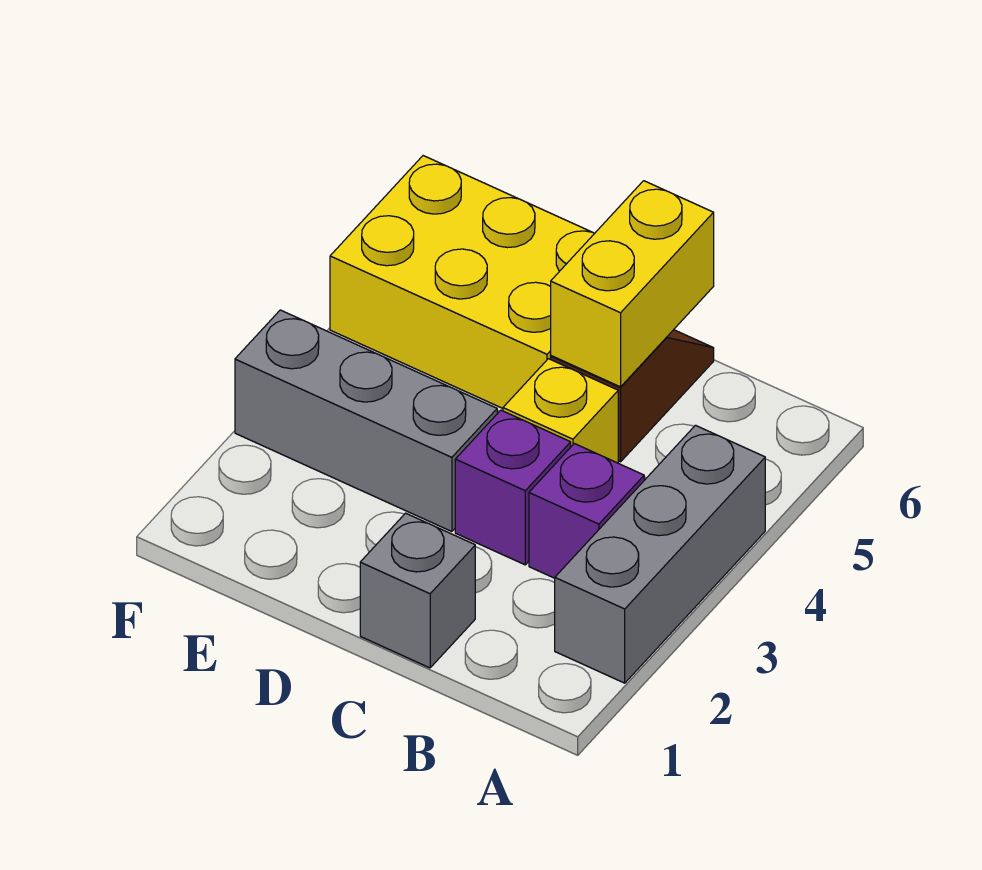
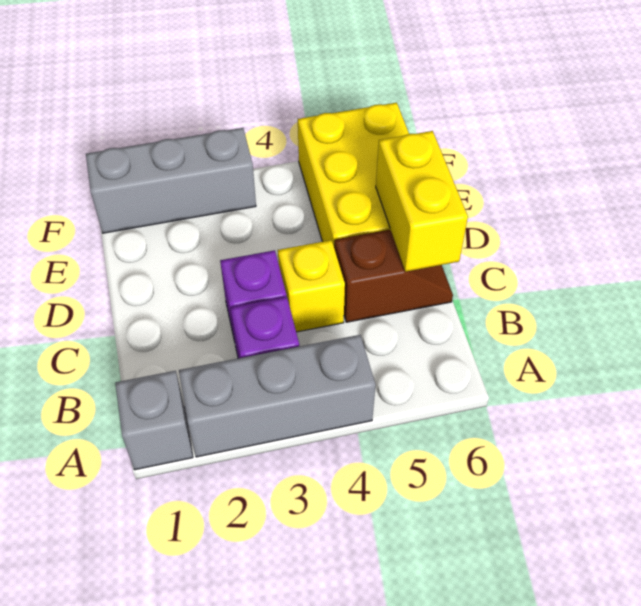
grey 1x1 brick [360,513,475,668] -> grey 1x1 brick moved to [115,371,193,470]
yellow 1x2 brick [551,181,714,387] -> yellow 1x2 brick turned to [376,131,468,272]
grey 1x3 brick [235,310,497,532] -> grey 1x3 brick turned to [86,128,256,233]

